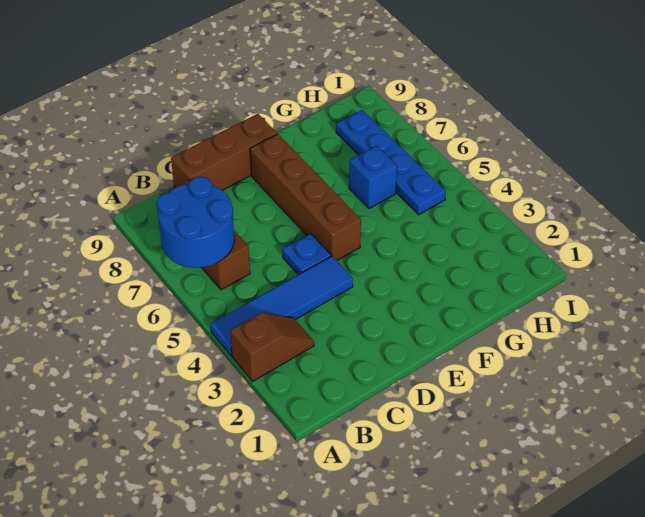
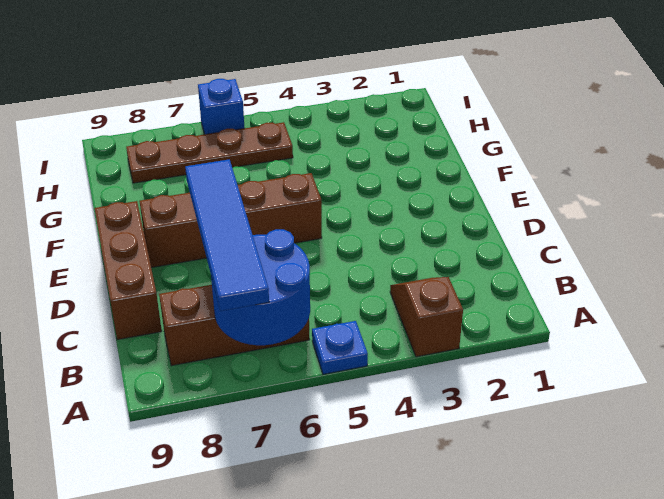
blue 1x4 tile [211,256,353,356] -> blue 1x4 tile moved to [185,159,269,311]
blue 1x1 plate [282,233,331,275] -> blue 1x1 plate moved to [312,321,368,374]
blue 1x1 brick [349,146,397,209] -> blue 1x1 brick moved to [198,79,244,134]
blue 1x4 plate [336,110,446,215] -> brown 1x4 plate [126,122,293,183]

